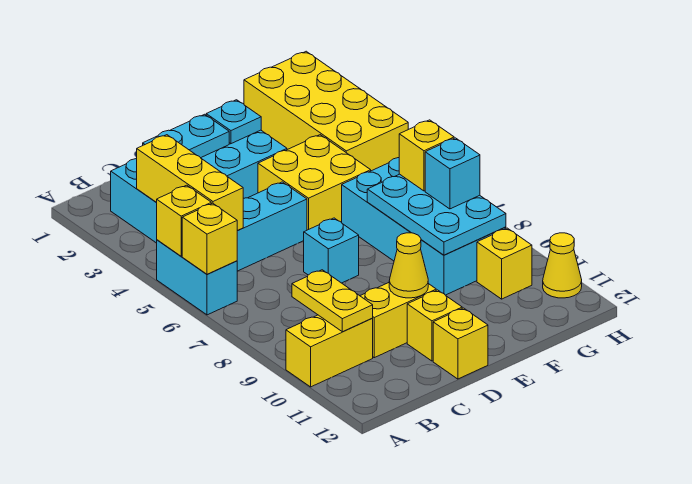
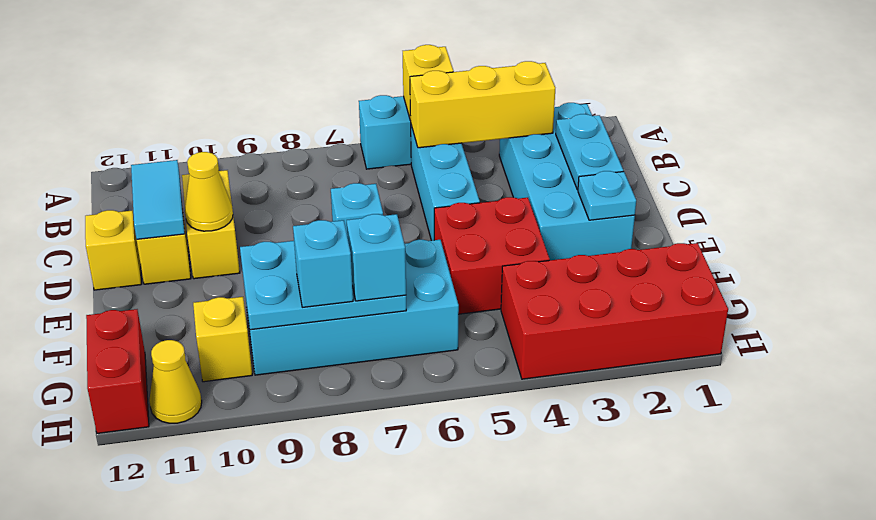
yellow 1x1 brick [182,203,237,274] -> none
yellow 1x2 brick [286,315,373,387] -> none
yellow 1x2 plate [292,270,373,332] -> none
none -> cyan 1x2 tile [131,160,185,239]
yellow 2x2 brick [258,135,371,230] -> red 2x2 brick [434,197,550,314]
yellow 2x4 brick [244,51,408,171] -> red 2x4 brick [501,243,728,379]
yellow 1x1 brick [399,120,454,191] -> cyan 1x1 brick [347,214,406,301]
none -> red 1x2 brick [86,309,149,433]

